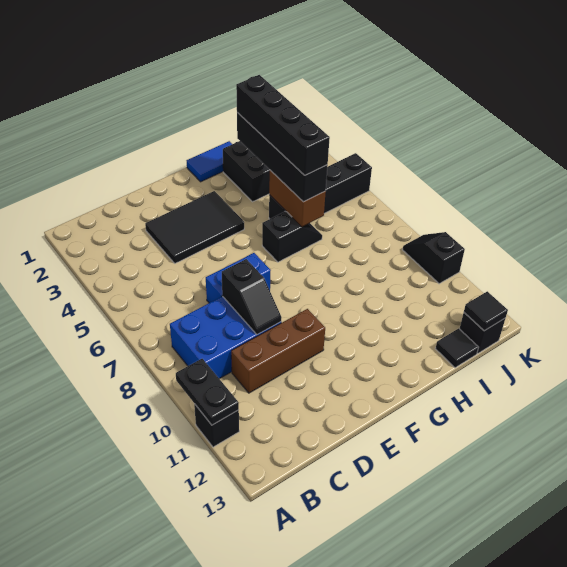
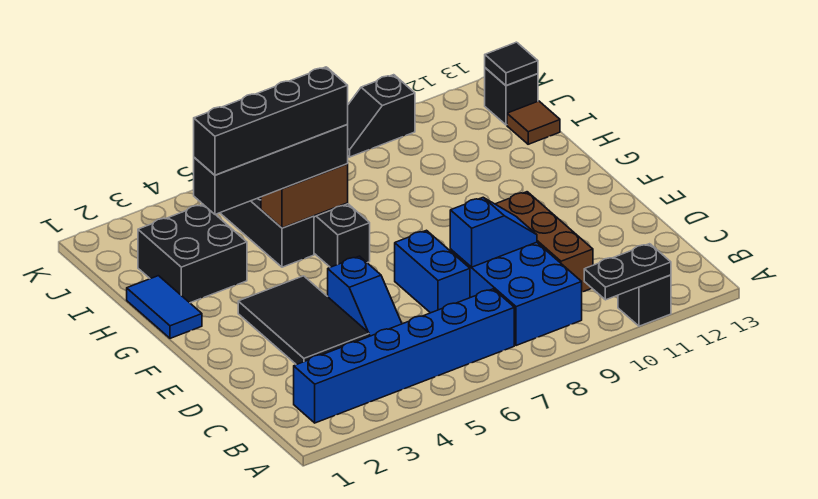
none -> blue 1x6 brick [294,289,514,423]
none -> blue 1x2 slope [328,256,402,336]
black 1x2 slope [222,259,282,335] -> blue 1x2 slope [450,198,537,267]
black 1x1 tile [435,328,479,368] -> brown 1x1 tile [507,101,560,144]

